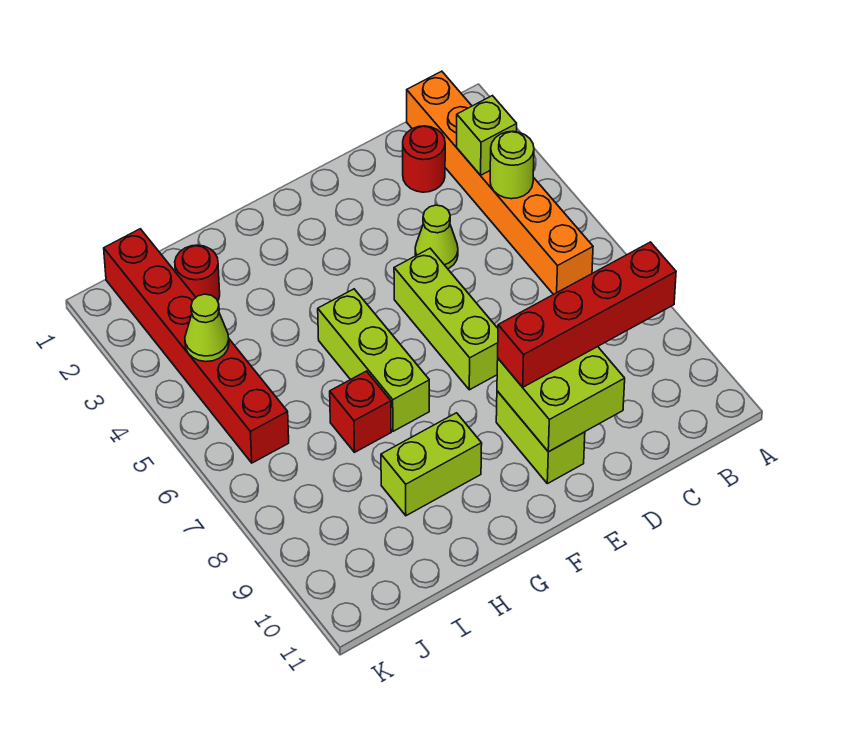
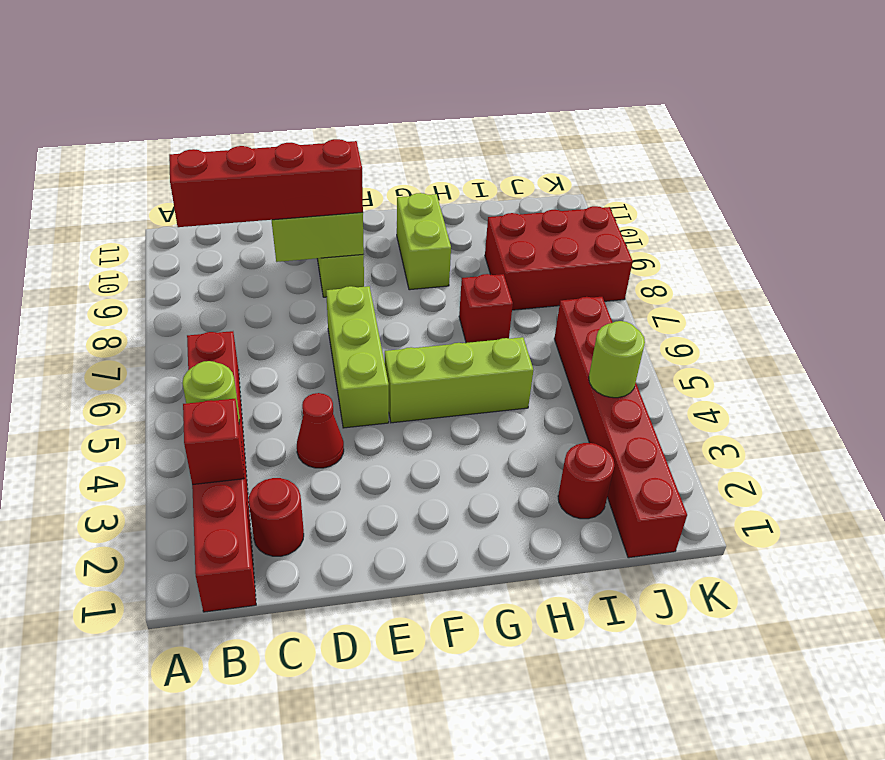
orange 1x6 brick [407,71,593,295] -> red 1x6 brick [187,331,256,612]
lime 1x1 brick [457,96,517,175] -> red 1x1 brick [183,399,244,485]
lime 1x1 cone [415,205,458,269] -> red 1x1 cone [297,393,344,468]
lime 1x3 brick [318,289,429,431] -> lime 1x3 brick turned to [385,337,533,423]
lime 1x2 brick [381,413,482,516] -> lime 1x2 brick turned to [397,193,451,290]
none -> red 2x3 brick [485,206,633,310]
lime 1x1 cone [185,294,229,362] -> lime 1x1 round brick [589,321,645,398]

